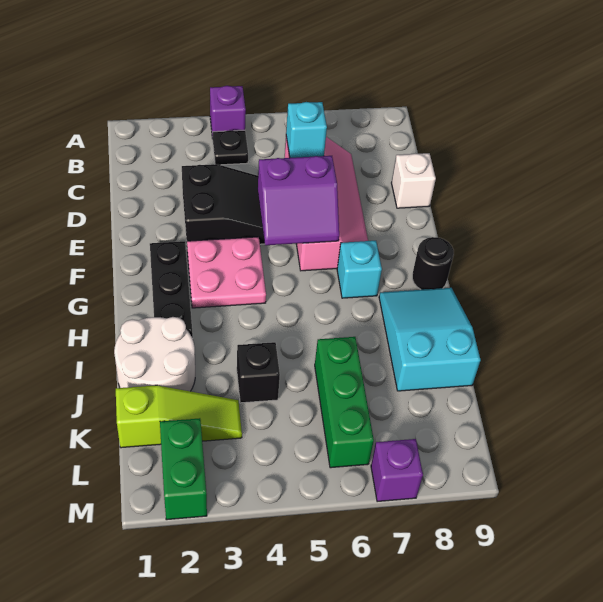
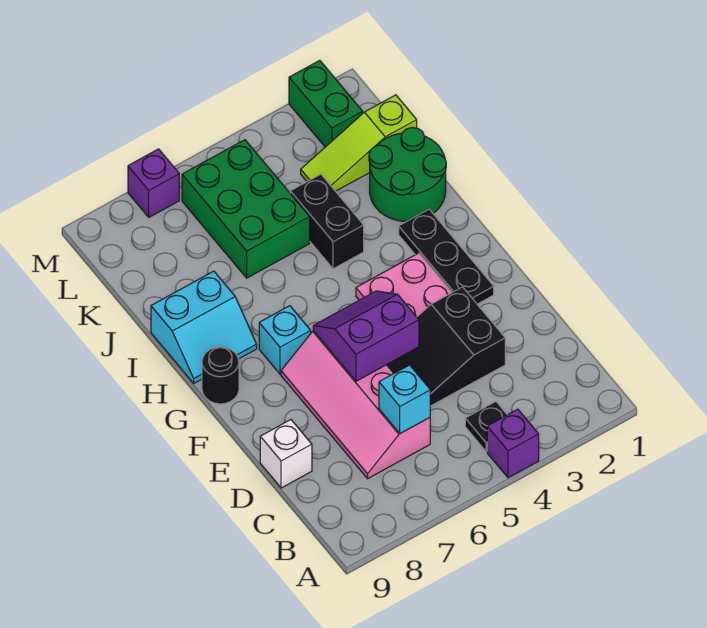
cyan 2x3 slope [379,288,481,391] -> cyan 2x2 slope [151,271,257,383]
white 2x2 round brick [114,317,195,391] -> green 2x2 round brick [369,128,446,222]
black 1x1 brick [237,342,280,403] -> black 1x2 brick [290,174,364,269]
green 1x3 brick [315,337,374,468] -> green 2x3 brick [182,140,310,278]

